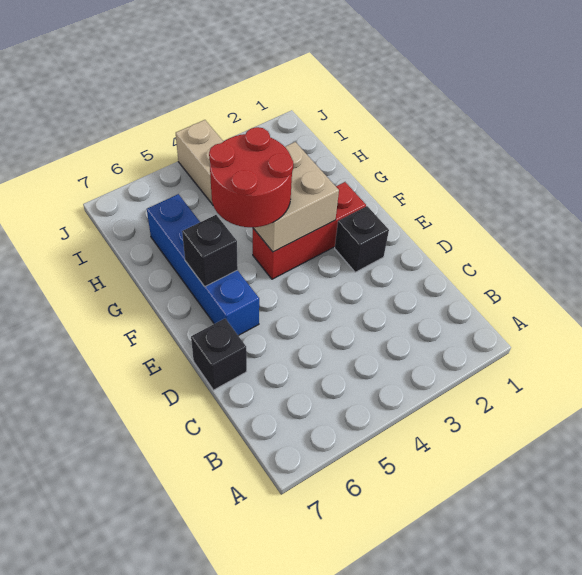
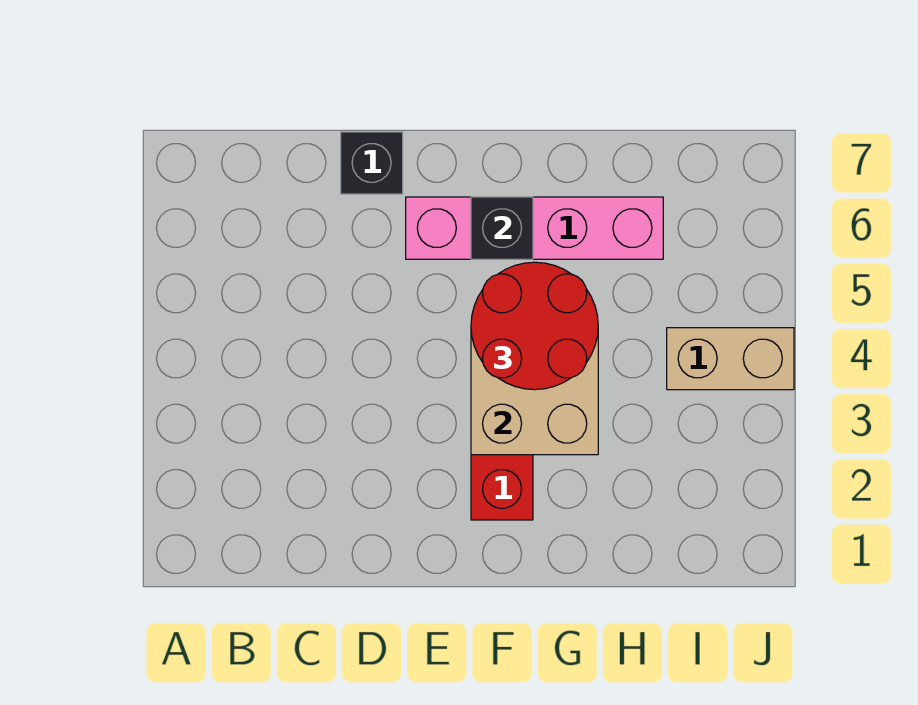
black 1x1 brick [335,206,389,272] -> none
blue 1x4 brick [147,194,259,336] -> pink 1x4 brick [406,197,663,259]

